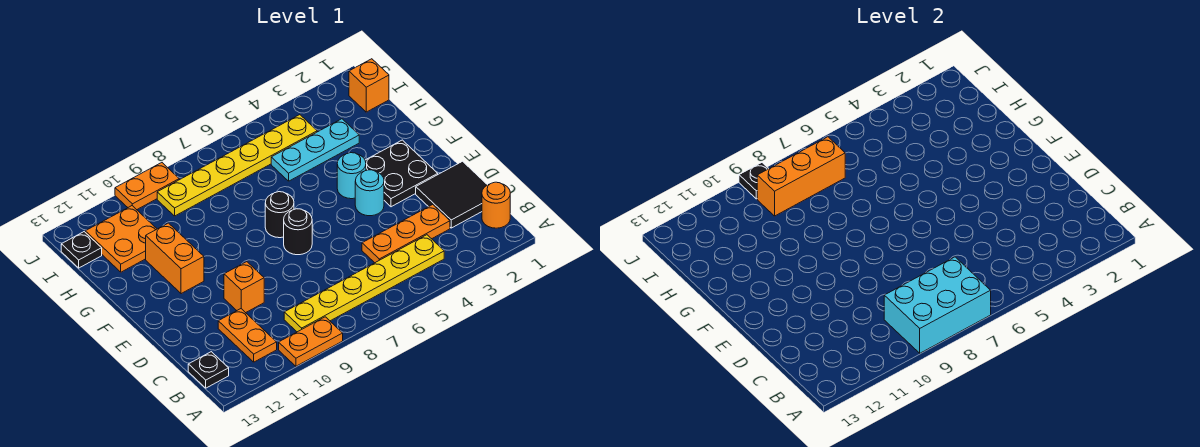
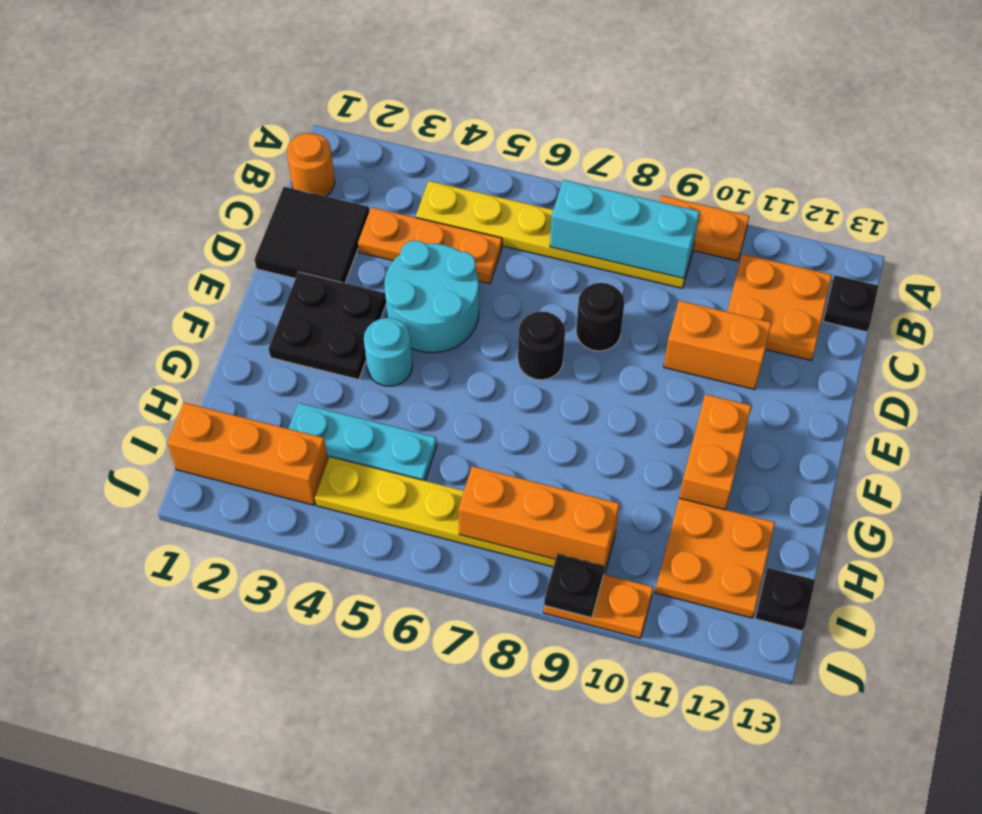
cyan 2x3 brick [884,257,991,353] -> cyan 1x3 brick [550,180,700,278]
orange 1x2 plate [218,309,277,362] -> orange 2x2 plate [727,254,832,360]
orange 1x1 brick [224,262,264,313] -> orange 1x2 brick [664,301,772,389]
cyan 1x1 round brick [355,170,384,216] -> cyan 2x2 round brick [384,240,479,353]
black 1x1 round brick [265,192,294,238] -> black 1x1 round brick moved to [576,283,624,351]
orange 1x1 brick [349,59,389,112] -> orange 1x3 brick [167,403,328,505]

